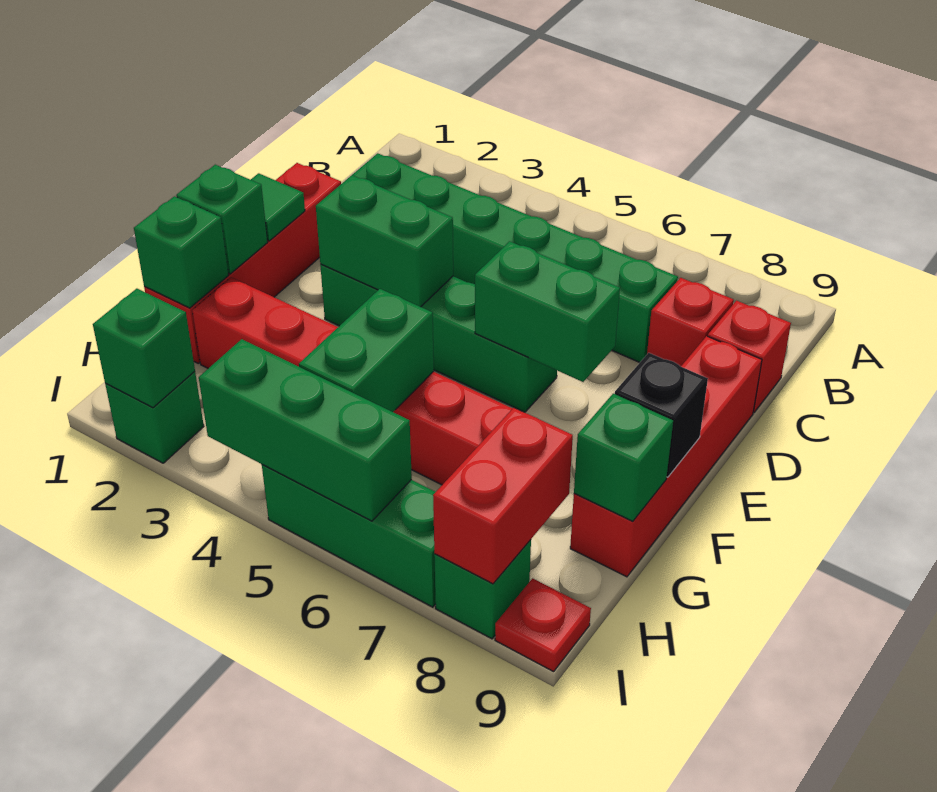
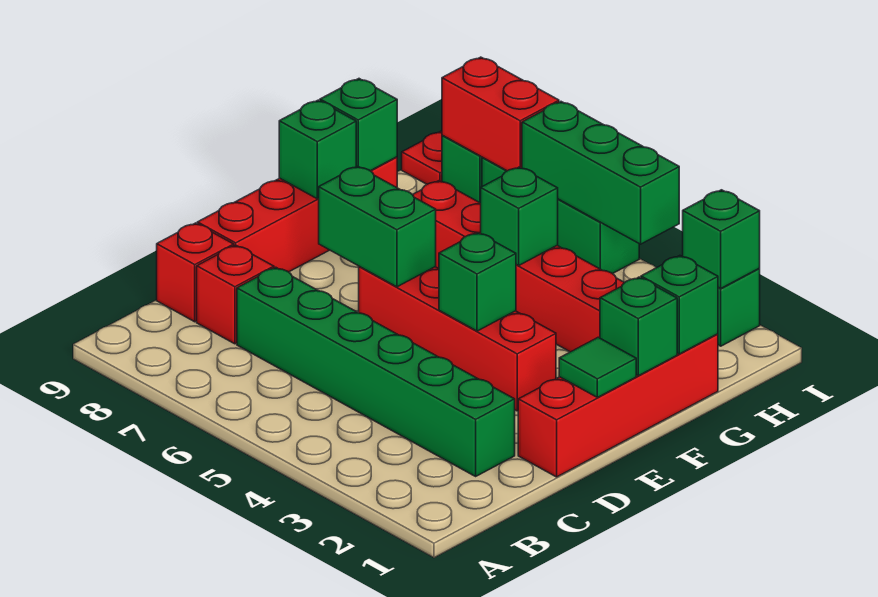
green 1x4 brick [320,264,557,412] -> red 1x4 brick [359,266,556,411]
green 1x2 brick [316,175,453,307] -> green 1x1 brick [439,233,516,331]
black 1x1 brick [615,353,708,477] -> green 1x1 brick [279,100,356,199]
green 1x2 brick [299,289,434,412] -> green 1x1 brick [481,167,558,265]
red 1x2 brick [433,408,573,584] -> red 1x2 brick turned to [442,57,559,171]

